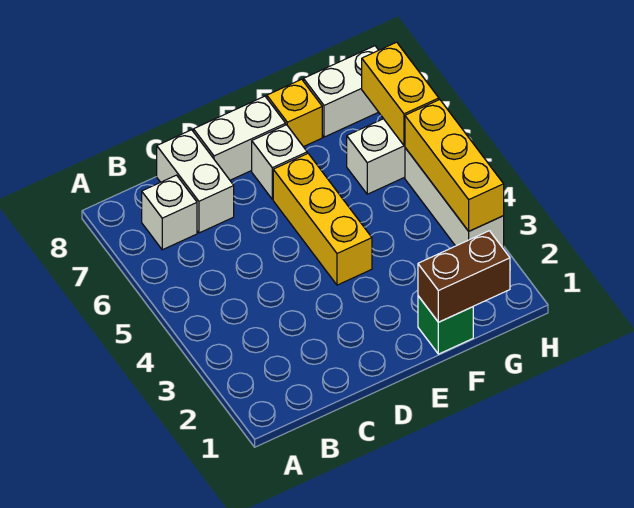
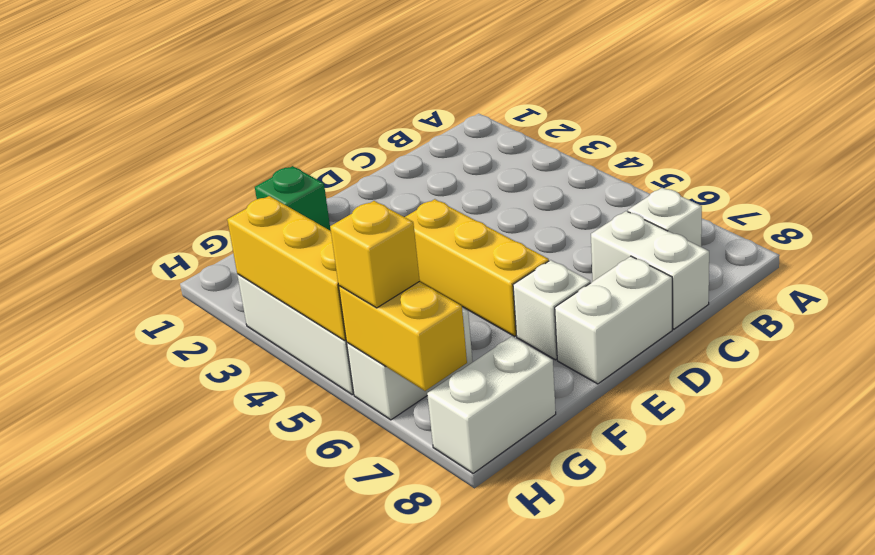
brown 1x2 brick [418,231,510,322] -> none
yellow 1x1 brick [267,79,322,147] -> yellow 1x1 brick moved to [330,201,420,308]

